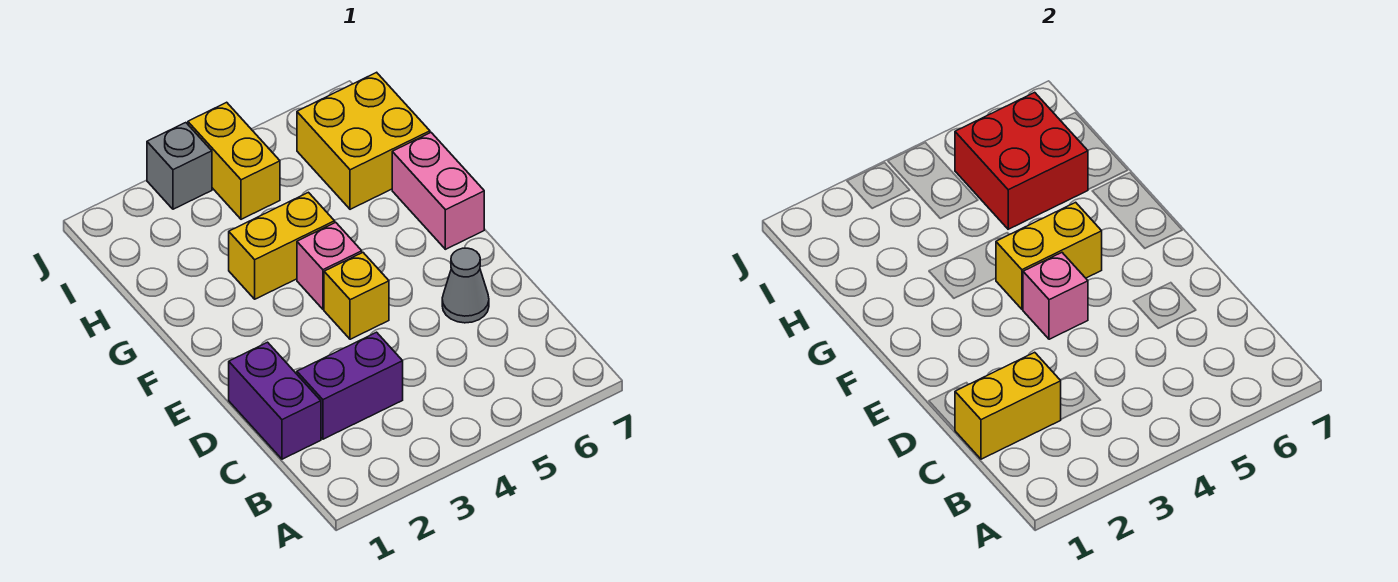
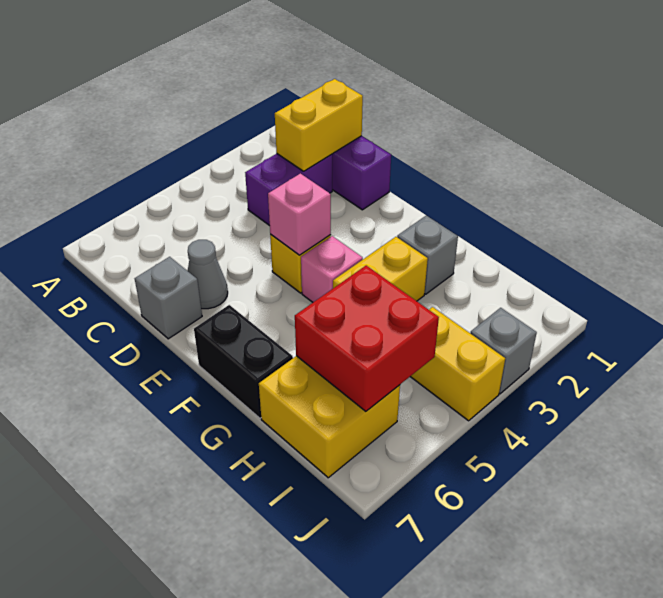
none -> grey 1x1 brick [135,257,202,339]
yellow 1x2 brick [996,202,1102,309] -> none
pink 1x2 brick [392,133,484,249] -> black 1x2 brick [194,305,293,418]
none -> grey 1x1 brick [397,215,458,294]

